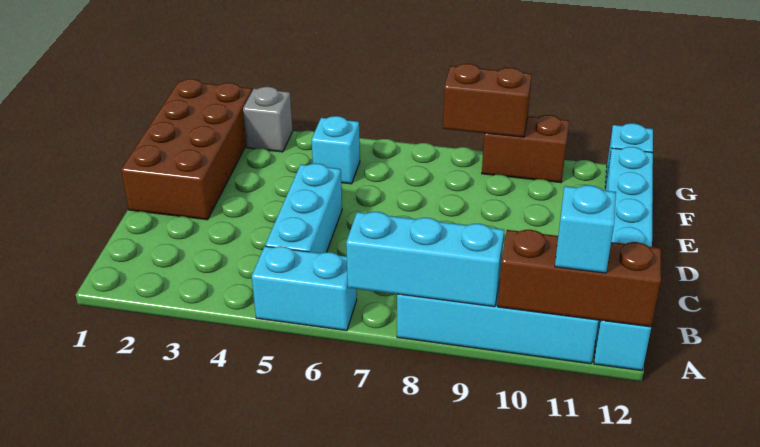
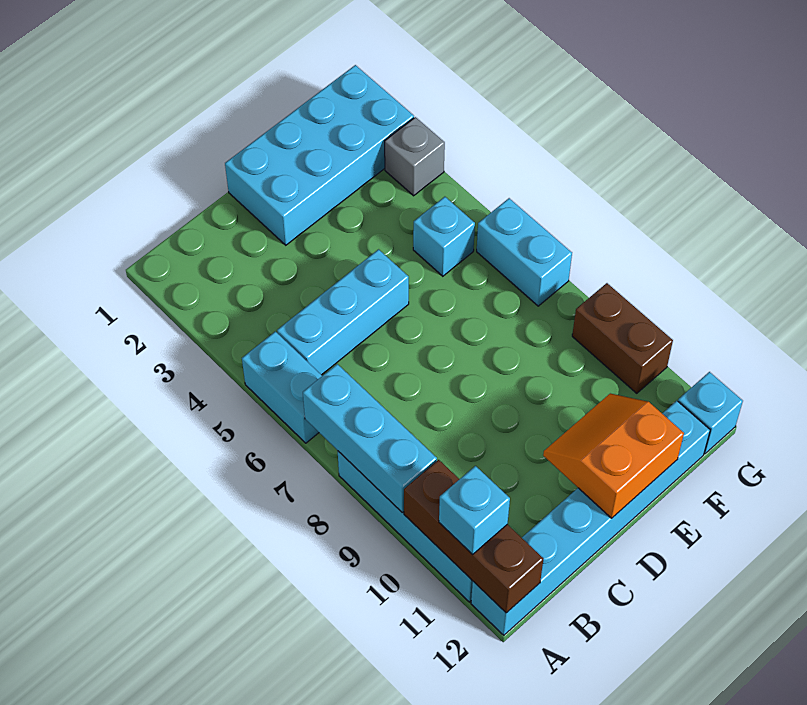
brown 2x4 brick [121,79,252,220] -> cyan 2x4 brick [225,65,414,245]
none -> orange 2x2 slope [543,393,684,518]
none -> cyan 1x2 brick [477,198,572,306]
brown 1x2 brick [443,64,532,137] -> none

